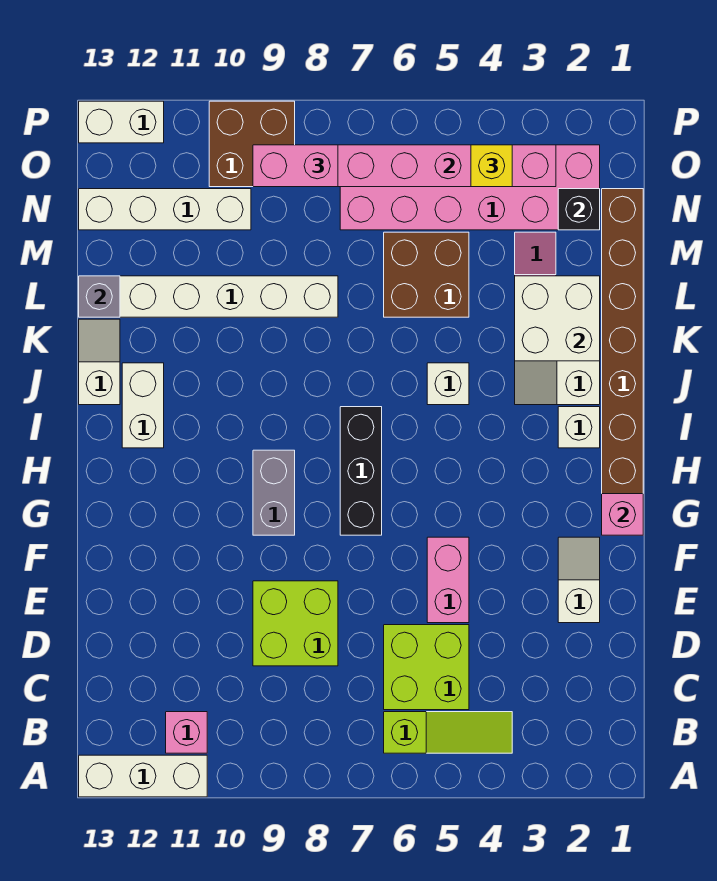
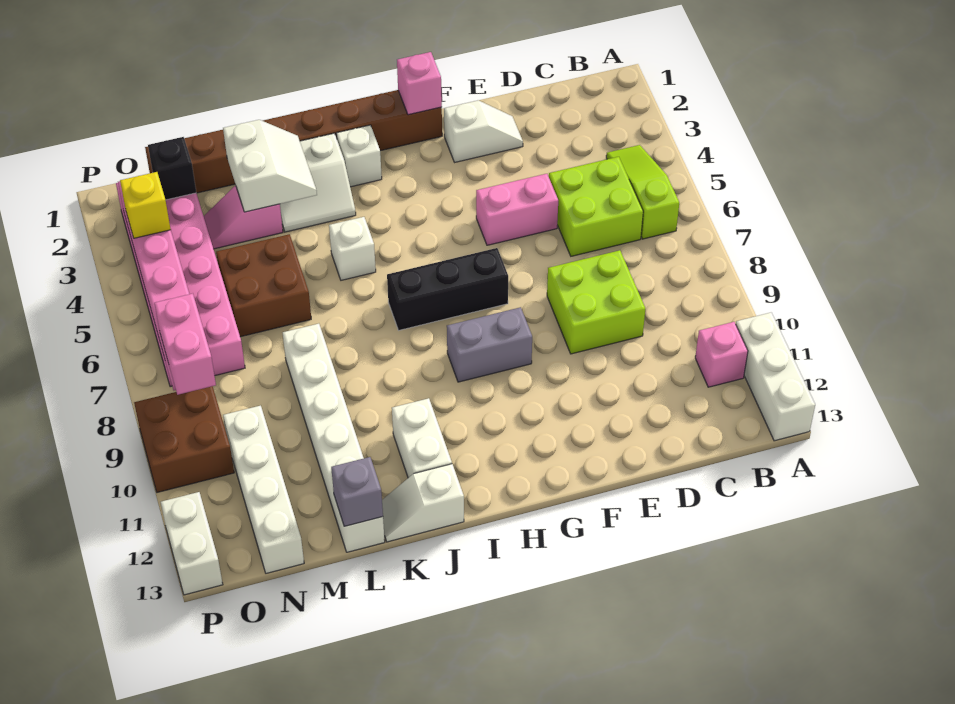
white 1x2 slope [558,537,600,623] -> white 1x2 slope turned to [444,100,523,162]
white 1x2 brick [122,363,164,448] -> white 1x2 brick turned to [392,398,452,478]
white 2x2 brick [515,276,600,361] -> white 2x2 slope [223,120,317,212]

